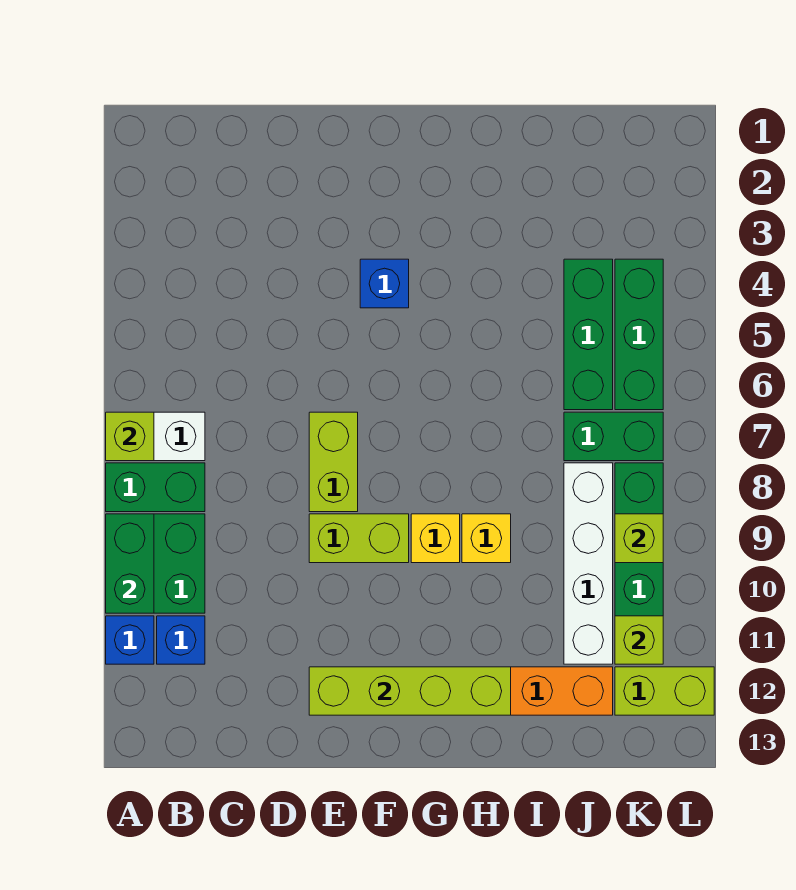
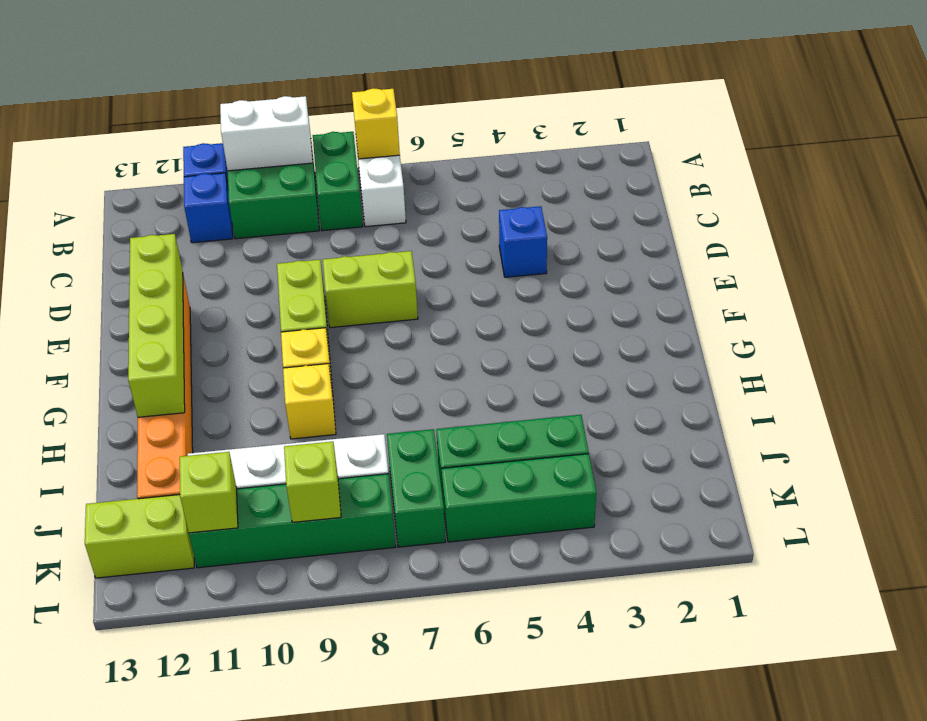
lime 1x1 brick [106,412,154,461] -> yellow 1x1 brick [352,88,400,159]
green 1x2 brick [106,514,154,613] -> white 1x2 brick [220,96,313,171]
blue 1x1 brick [360,259,409,308] -> blue 1x1 brick moved to [499,206,547,277]
lime 1x2 brick [615,667,714,715] -> lime 1x2 brick turned to [85,495,194,578]

